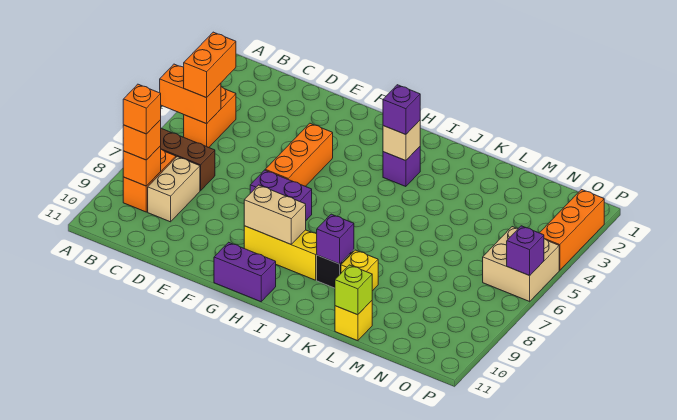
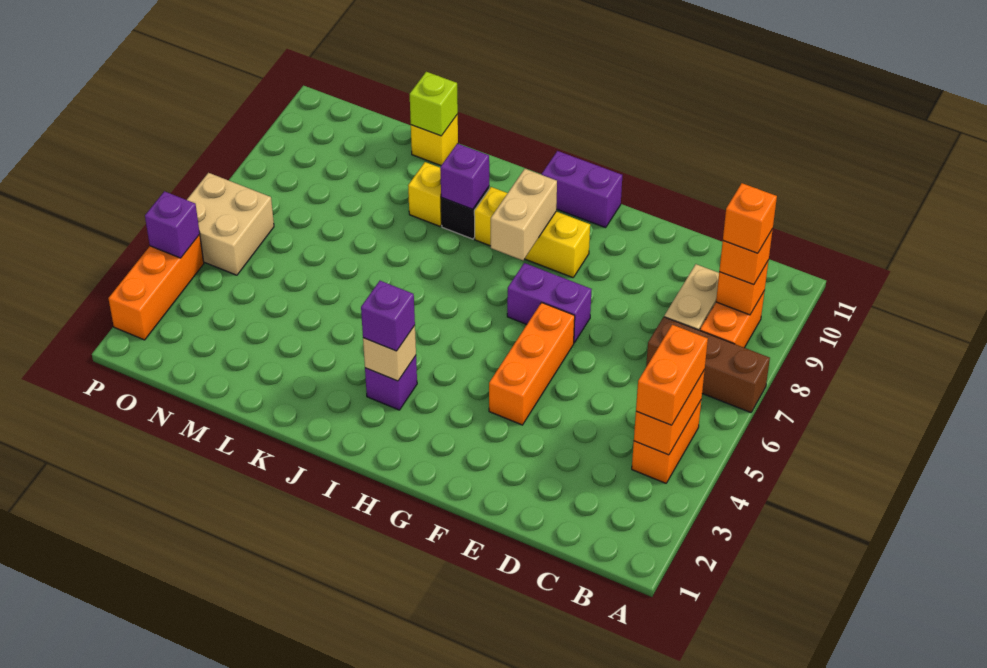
orange 1x2 brick [160,64,221,124] -> orange 1x2 brick turned to [634,370,705,455]
tan 1x2 brick [244,185,306,244] -> tan 1x2 brick turned to [491,169,557,260]
purple 1x1 brick [507,226,544,276] -> purple 1x1 brick moved to [145,191,200,258]

